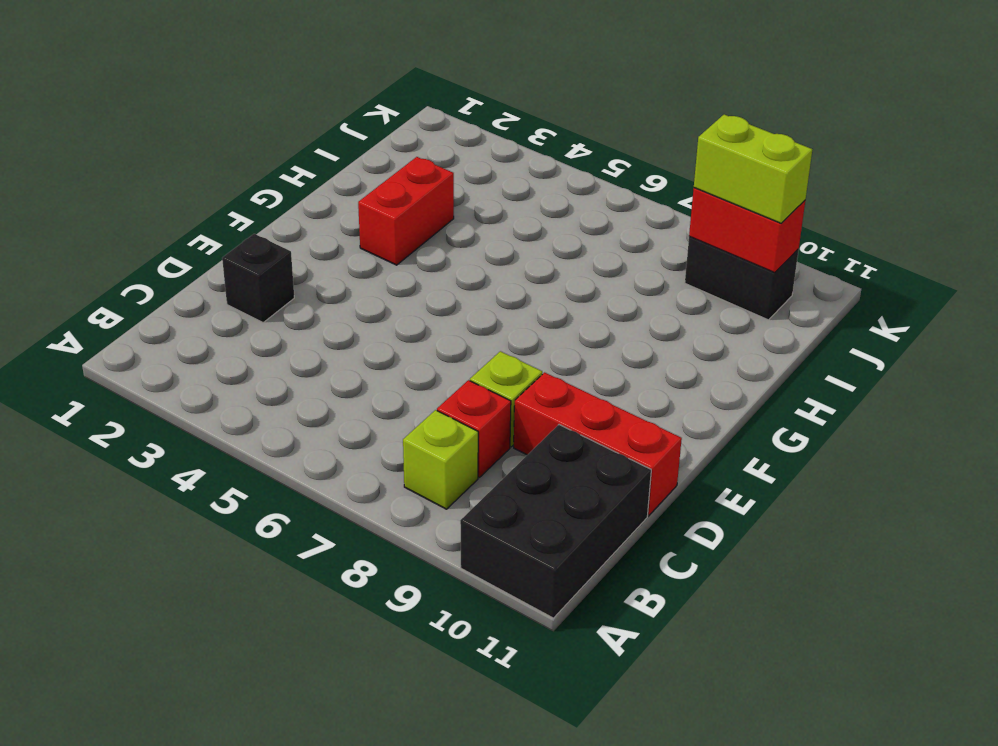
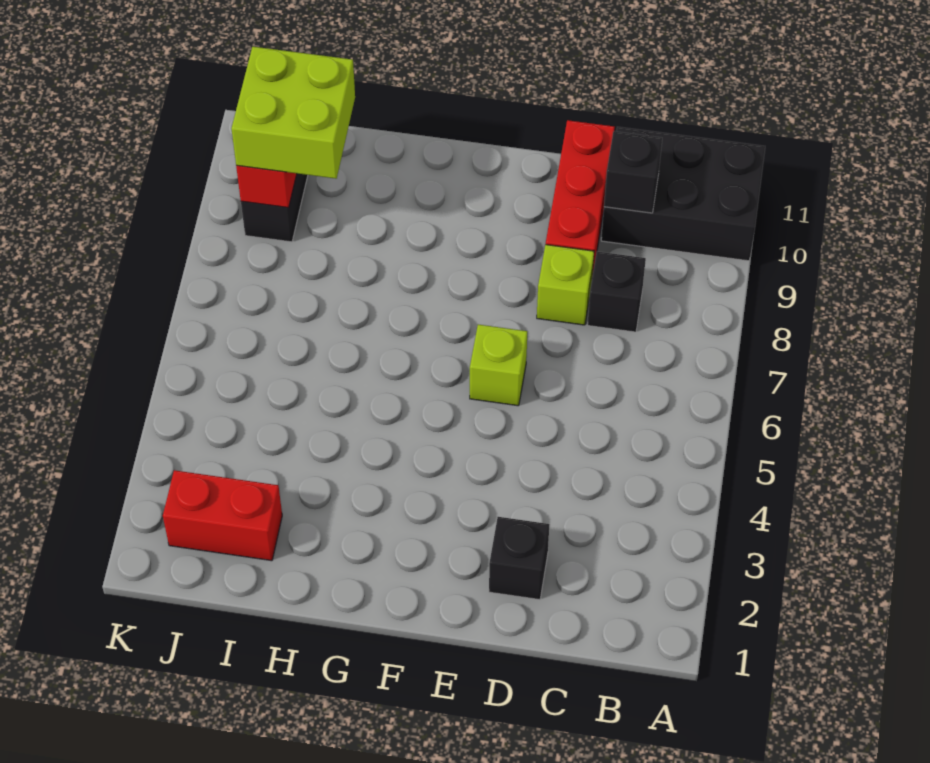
lime 1x1 brick [403,410,478,509] -> lime 1x1 brick moved to [470,324,527,406]
red 1x1 brick [437,380,511,478] -> black 1x1 brick [588,252,646,332]
none -> black 1x1 brick [604,131,662,213]
red 1x2 brick [358,157,454,265] -> red 1x2 brick moved to [163,470,282,561]
lime 1x2 brick [694,114,813,223] -> lime 2x2 brick [231,47,355,179]

